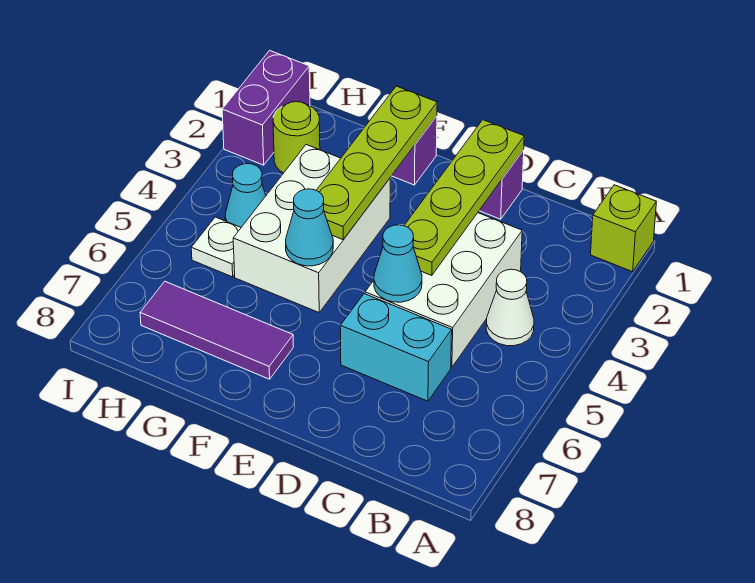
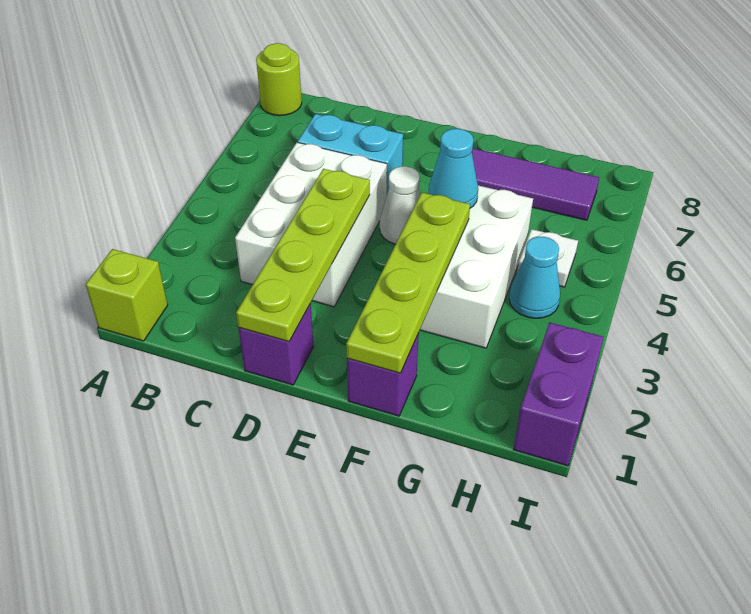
white 1x1 cone [486,269,534,346] -> white 1x1 cone moved to [380,166,420,244]
cyan 1x1 cone [374,225,422,302] -> none
lime 1x1 round brick [273,102,320,173] -> lime 1x1 round brick moved to [256,43,302,116]

